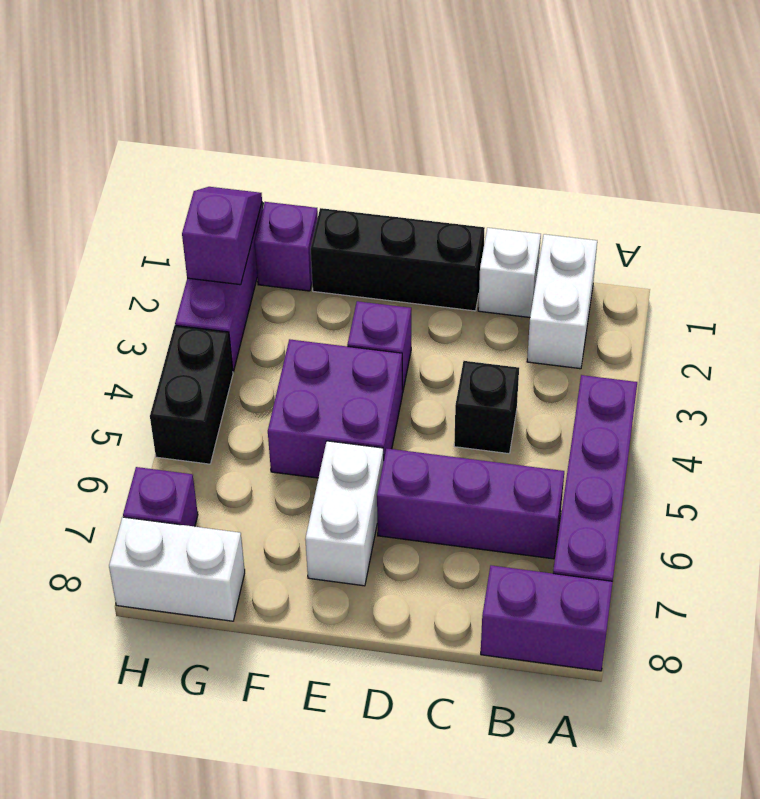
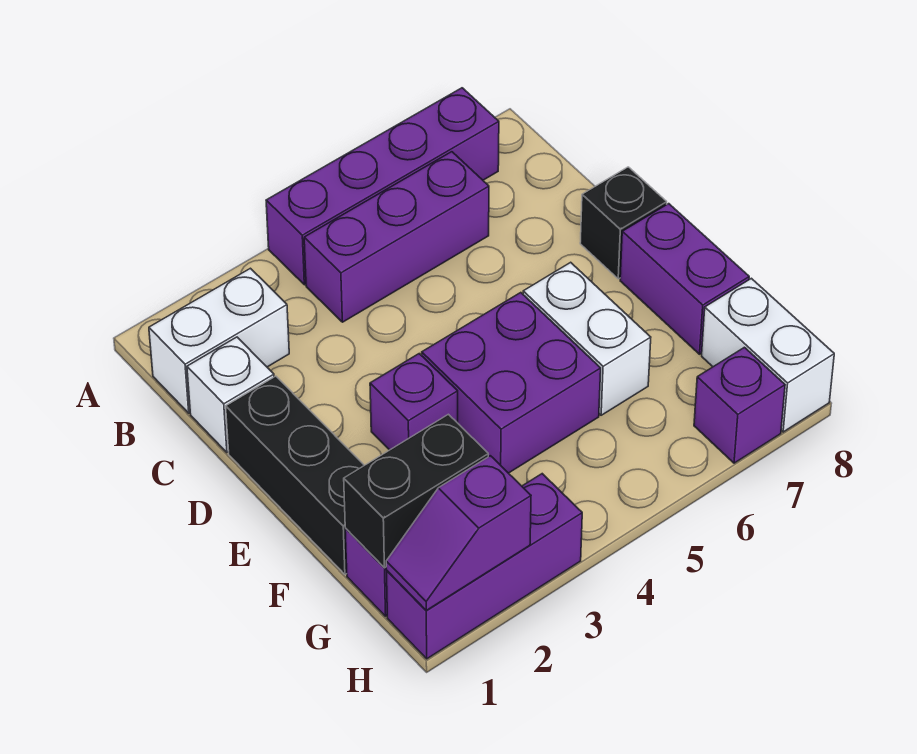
purple 1x2 brick [481,565,613,671] -> purple 1x2 brick moved to [620,204,749,354]
purple 1x3 brick [377,449,564,559] -> purple 1x3 brick turned to [304,152,489,322]
black 1x1 brick [454,361,519,454] -> black 1x1 brick moved to [580,167,667,279]
white 1x2 brick [305,441,384,586] -> white 1x2 brick turned to [523,262,651,415]
black 1x2 brick [150,325,233,464] -> black 1x2 brick moved to [344,414,488,568]

